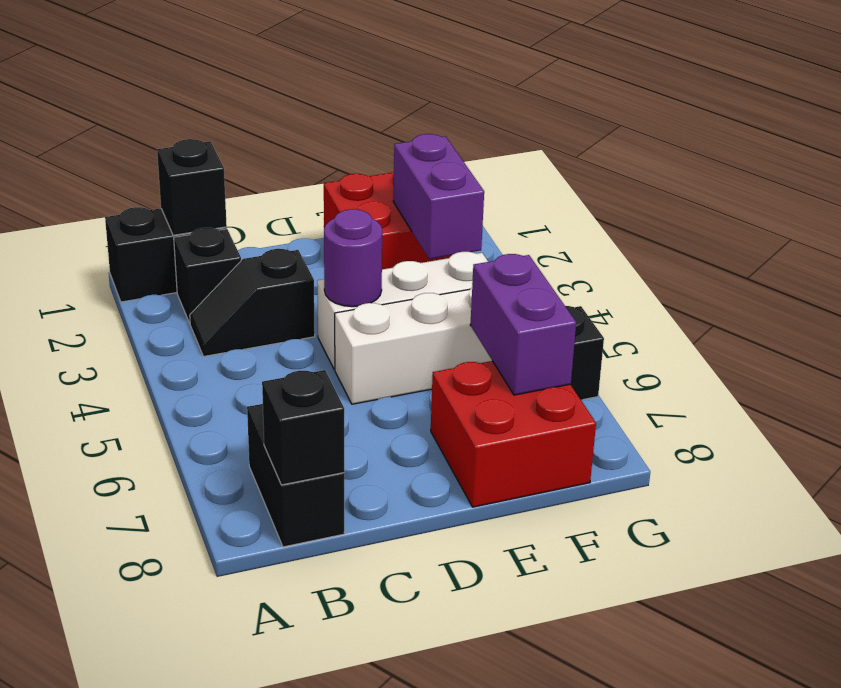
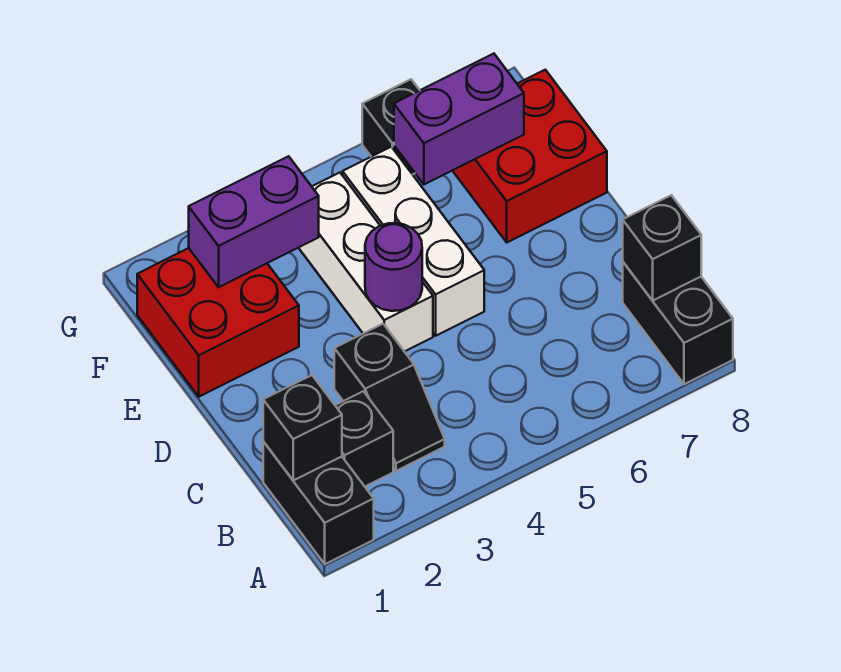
black 1x2 brick [247,404,344,547] -> black 1x2 brick turned to [623,262,733,384]

